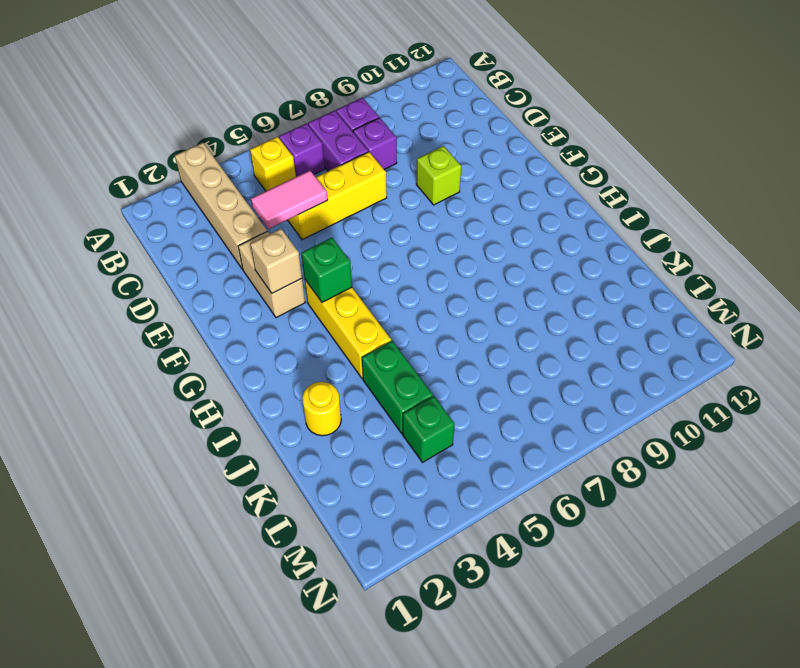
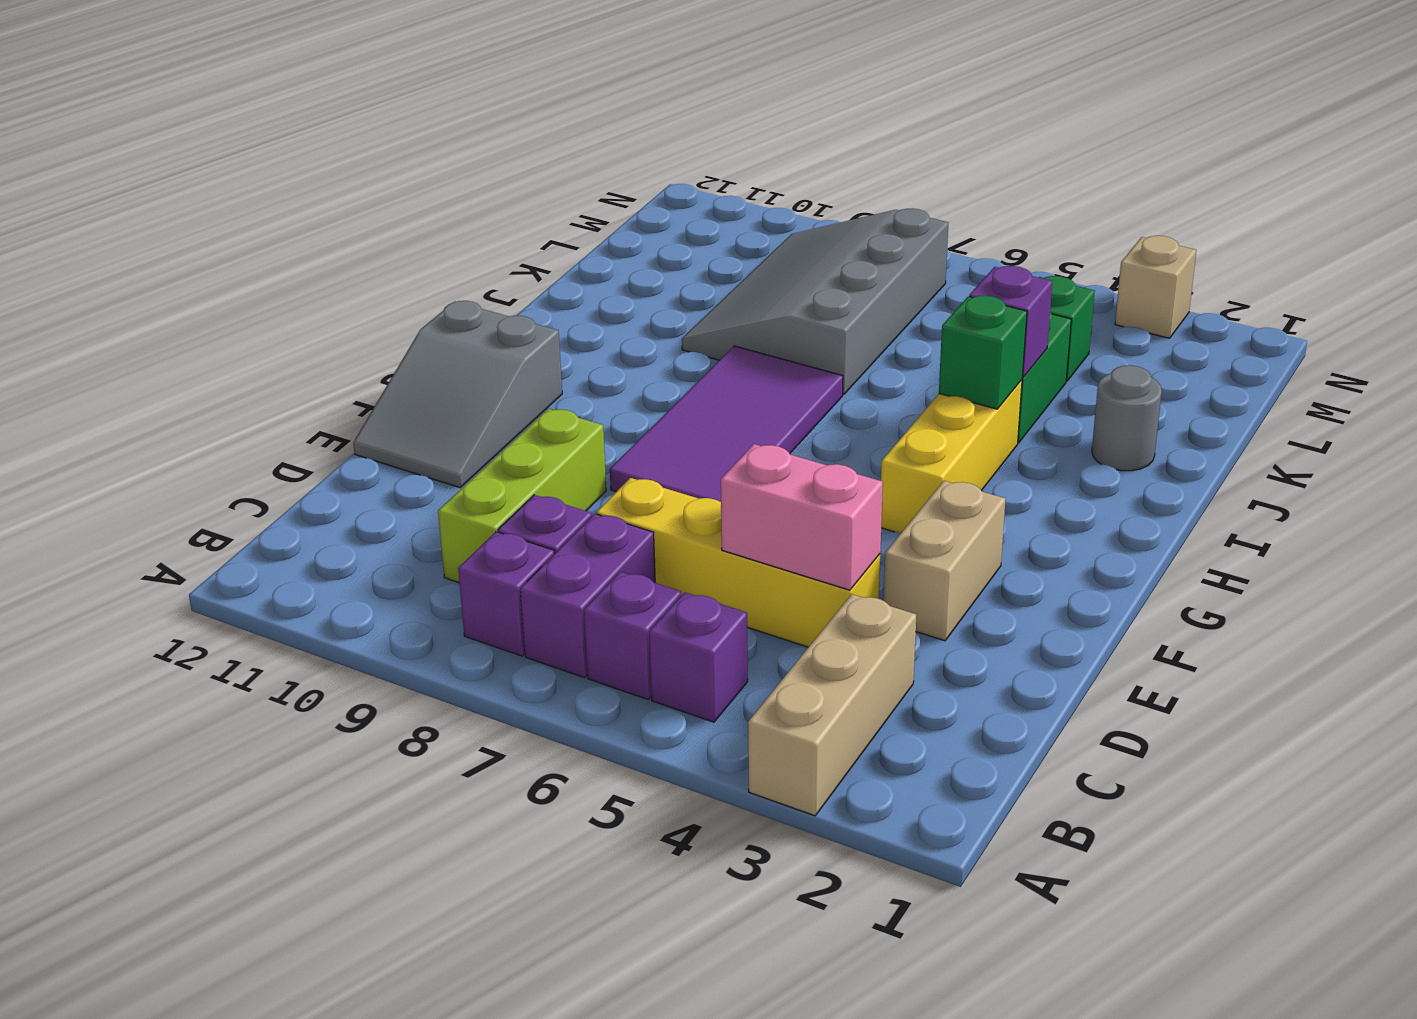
tan 1x4 brick [175,143,267,269] -> tan 1x3 brick [748,594,916,816]
yellow 1x1 brick [250,137,296,191] -> purple 1x1 brick [649,592,748,722]
pink 1x2 tile [251,171,328,229] -> pink 1x2 brick [721,444,883,590]
yellow 1x3 brick [288,152,387,240] -> yellow 1x4 brick [596,478,880,647]
lime 1x1 brick [416,146,461,205] -> lime 1x3 brick [438,409,606,583]
none -> grey 2x3 slope [353,301,562,488]
tan 1x1 brick [250,229,302,293] -> tan 1x1 brick moved to [1115,236,1196,338]
none -> purple 2x4 tile [610,346,843,502]
green 1x1 brick [301,238,352,302] -> green 1x1 brick moved to [939,296,1027,409]
yellow 1x1 round brick [302,382,341,436] -> grey 1x1 round brick [1092,365,1162,471]
none -> purple 1x1 brick [969,266,1053,377]
none -> grey 3x4 slope [682,208,948,395]

